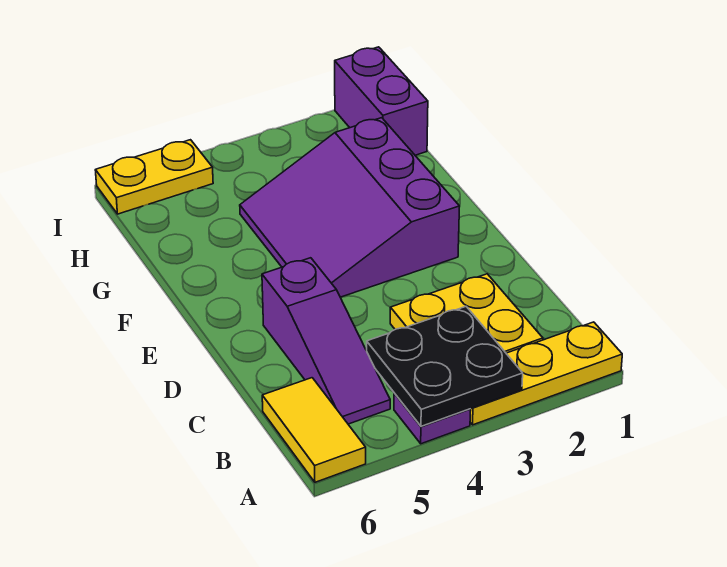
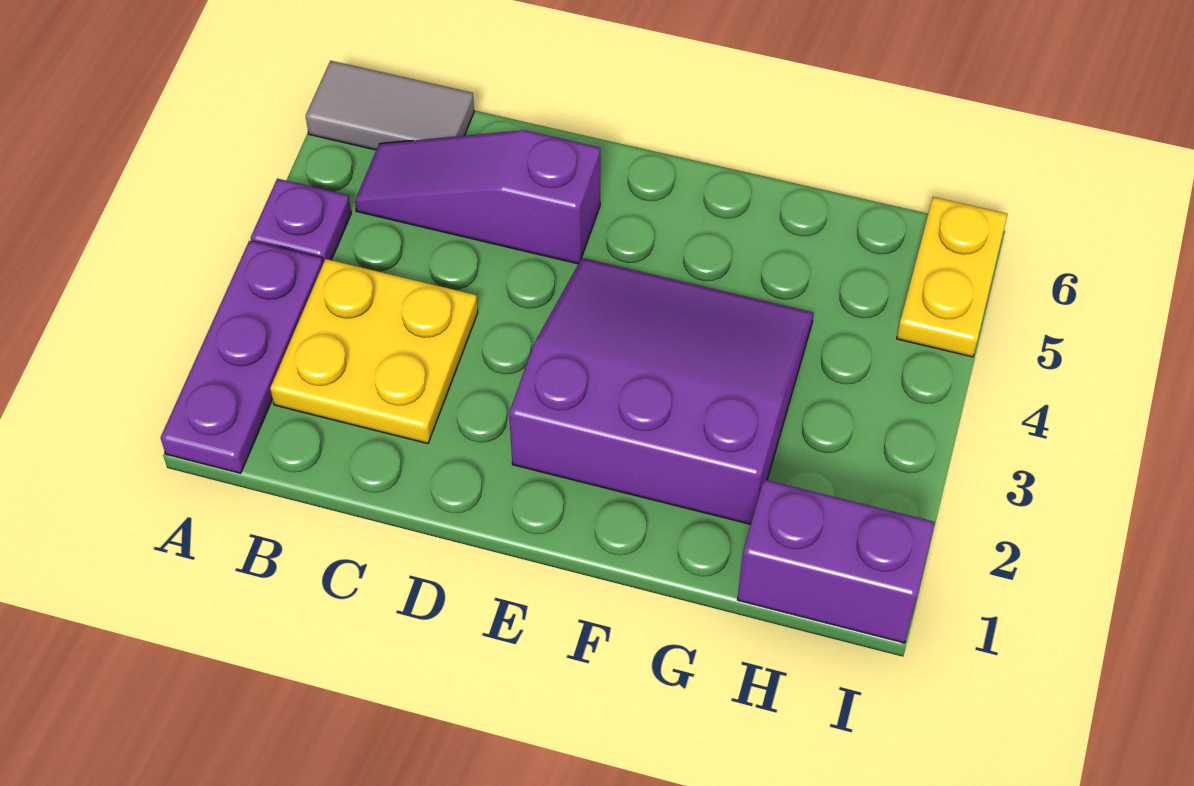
yellow 1x3 plate [470,322,622,425] -> purple 1x3 plate [161,241,323,473]
black 2x2 plate [367,307,523,426] -> none
yellow 1x2 tile [262,378,366,482] -> grey 1x2 tile [306,61,474,150]

